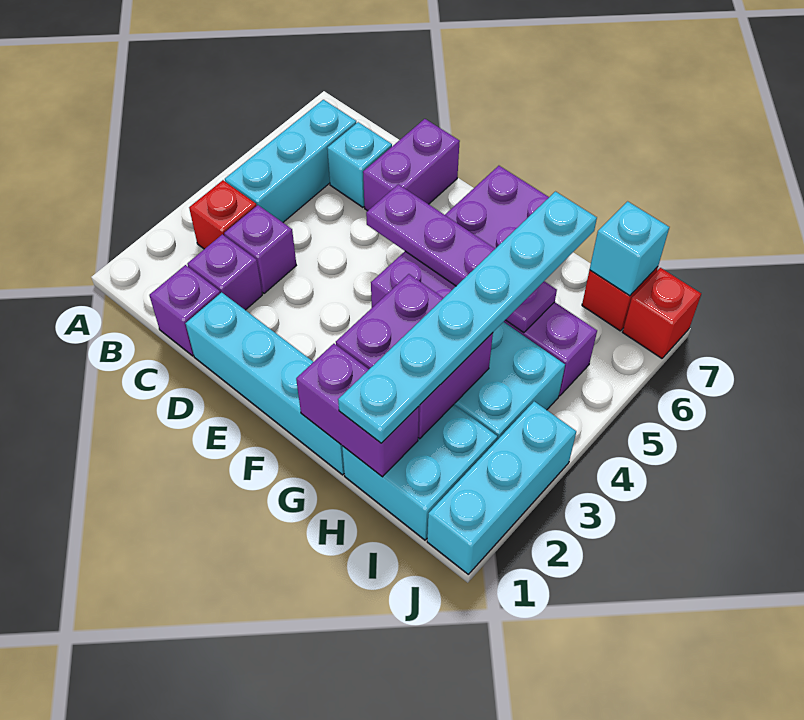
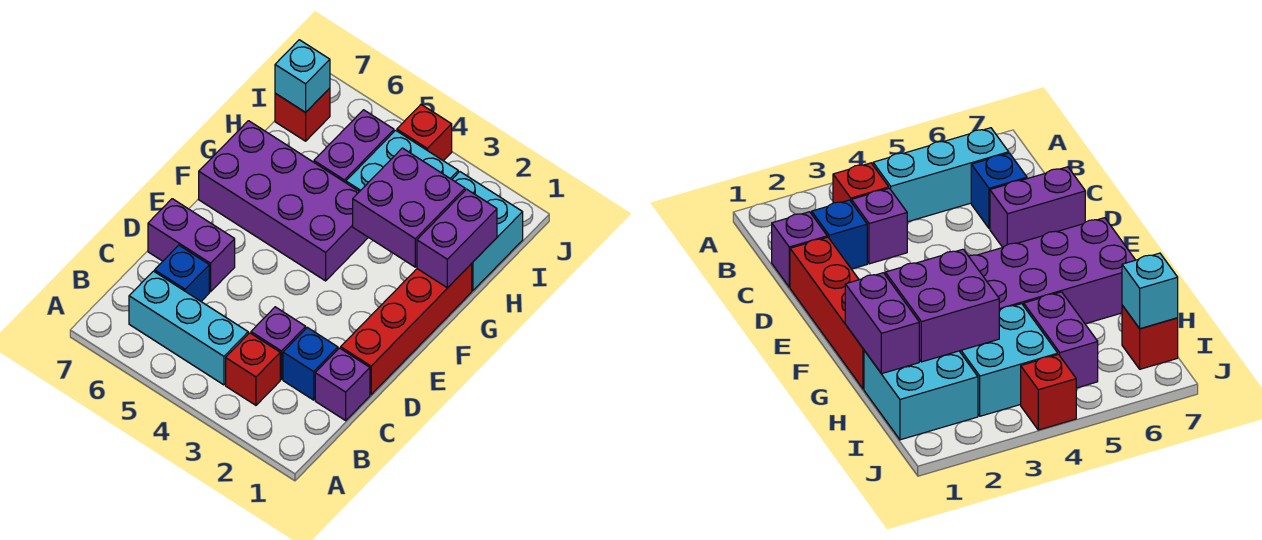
purple 1x1 brick [188,234,262,310] -> blue 1x1 brick [283,327,338,400]
cyan 1x1 brick [327,122,392,207] -> blue 1x1 brick [155,245,209,301]
cyan 1x4 brick [186,292,344,475] -> red 1x4 brick [341,264,472,395]
purple 1x4 plate [366,184,557,333] -> none
cyan 1x6 plate [338,192,597,443] -> none
cyan 1x3 brick [427,401,576,574] -> none
red 1x1 brick [623,268,701,358] -> red 1x1 brick moved to [397,105,452,161]

